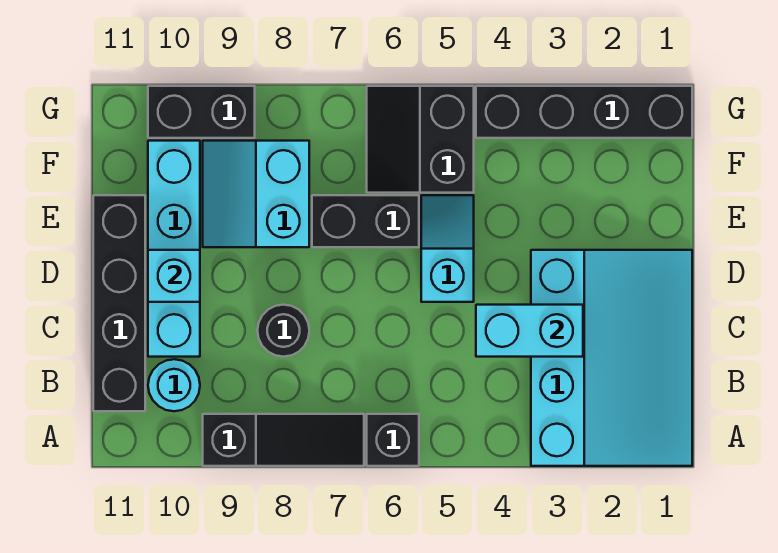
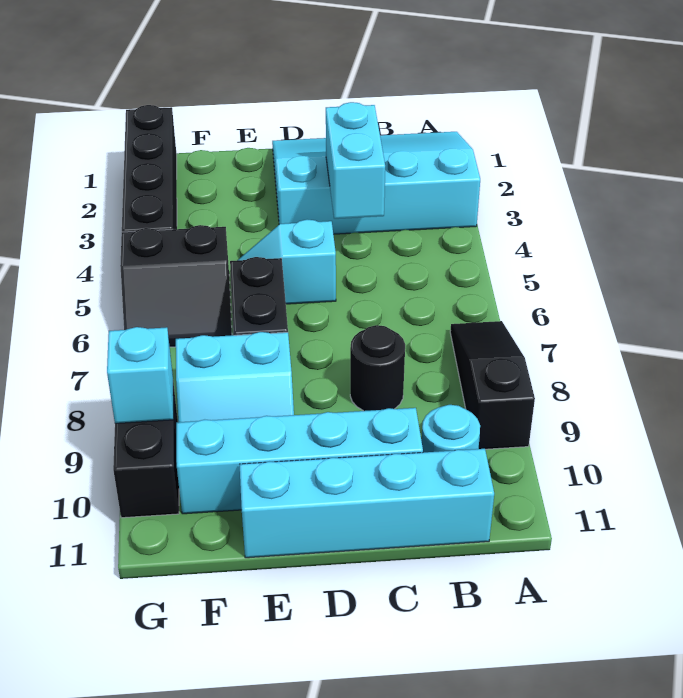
black 1x1 brick [367,414,419,466] -> none
black 1x4 brick [93,195,145,411] -> cyan 1x4 brick [239,449,494,558]
cyan 1x1 brick [148,250,200,302] -> cyan 1x1 brick moved to [107,327,173,423]

